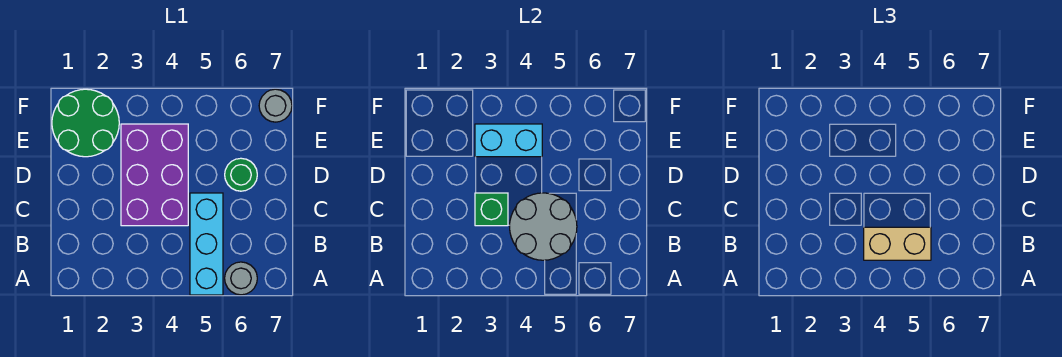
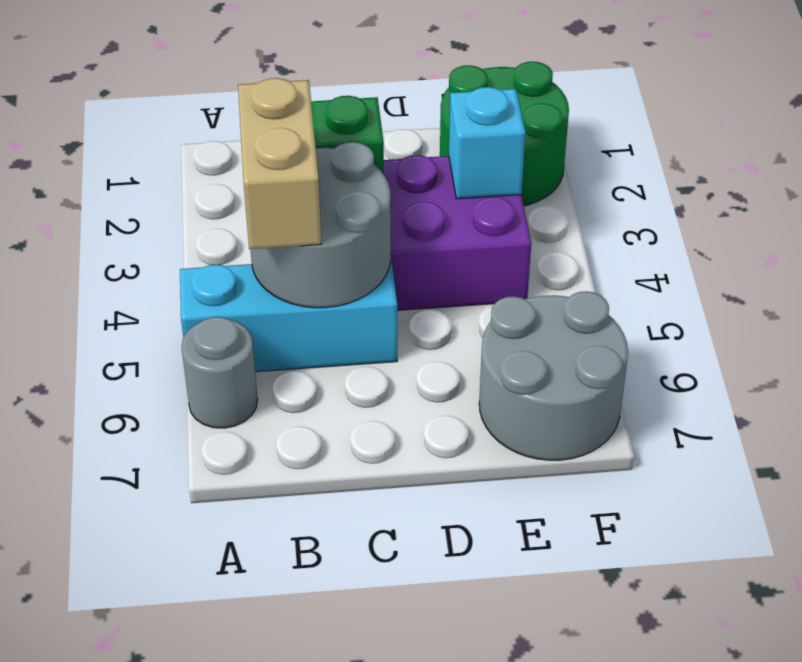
green 1x1 round brick [225,158,257,191] -> none
cyan 1x2 brick [475,124,542,157] -> cyan 1x1 brick [449,87,525,199]
grey 1x1 round brick [259,89,292,122] -> grey 2x2 round brick [479,291,628,460]

